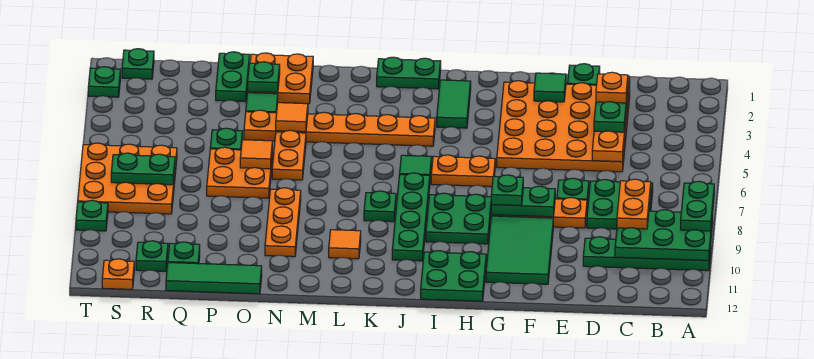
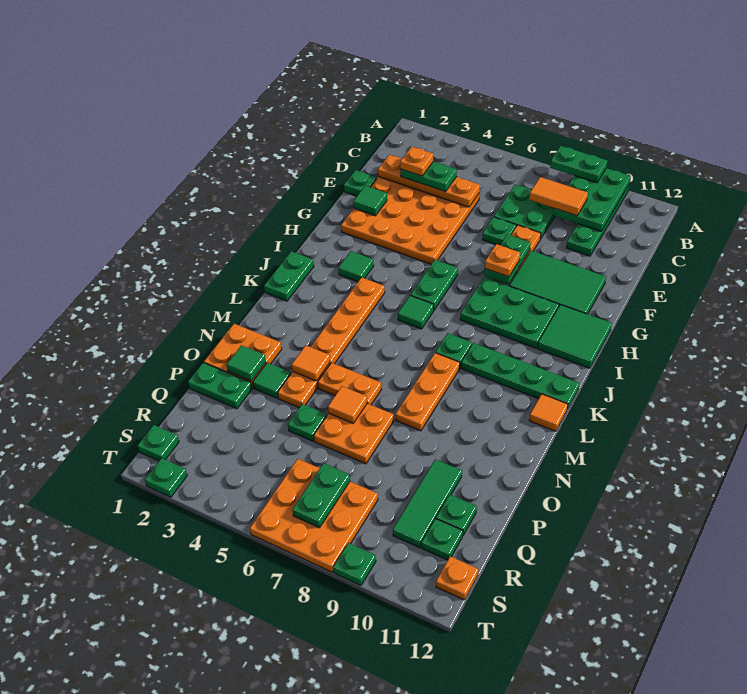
orange 1x2 plate [617,179,651,229] -> orange 1x2 tile [529,177,588,216]
green 1x1 plate [491,175,523,206] -> orange 1x1 plate [485,244,520,277]
orange 1x2 plate [431,155,495,187] -> green 1x2 plate [411,260,458,310]
green 2x2 plate [426,193,491,244] -> green 2x3 plate [460,277,559,348]
green 2x2 plate [421,251,486,301] -> green 2x2 tile [538,305,612,368]
green 1x2 tile [437,80,471,128] -> green 1x1 tile [338,251,374,282]
green 1x4 plate [392,173,430,261] -> green 1x4 plate moved to [461,343,579,410]
orange 1x1 tile [329,230,361,259] -> orange 1x1 tile moved to [529,394,568,431]
orange 1x3 plate [265,188,301,257] -> orange 1x3 plate turned to [395,353,460,431]
green 1x1 plate [248,62,280,92] -> green 1x1 tile [227,345,266,381]
green 1x3 tile [166,263,262,294] -> green 1x3 tile moved to [393,459,462,548]

